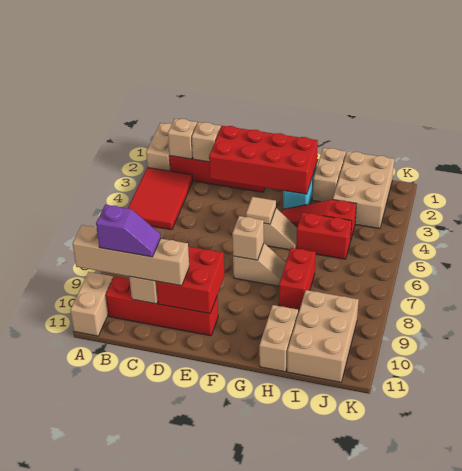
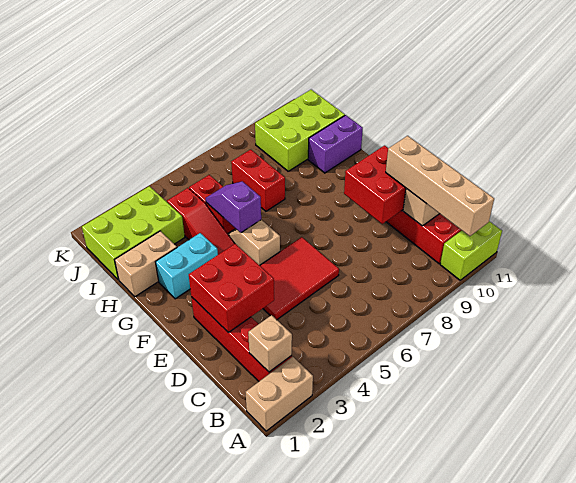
red 2x3 tile [128,168,193,230] -> red 2x3 tile moved to [260,237,339,320]
tan 1x2 brick [70,272,113,336] -> lime 1x2 brick [440,221,502,280]
purple 1x2 slope [96,205,161,257] -> purple 1x2 slope moved to [206,181,261,233]
tan 1x1 brick [192,122,221,162] -> none
red 2x4 brick [209,126,318,194] -> red 2x2 brick [189,244,274,332]
tan 1x1 tile [246,197,276,224] -> none
tan 1x2 slope [233,243,286,286] -> none
tan 1x1 brick [232,216,264,260] -> none
red 1x2 brick [279,248,316,310] -> red 1x2 brick turned to [231,149,285,211]
tan 1x2 brick [259,305,298,372] -> purple 1x2 brick [308,115,363,173]
tan 2x3 brick [333,151,394,229] -> lime 2x3 brick [82,186,185,280]
tan 2x3 brick [287,290,359,382] -> lime 2x3 brick [255,90,345,171]

